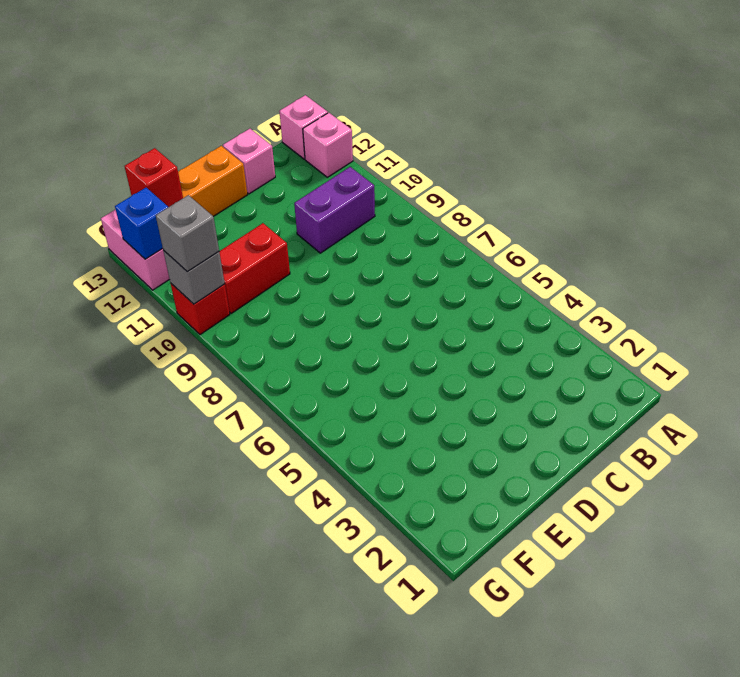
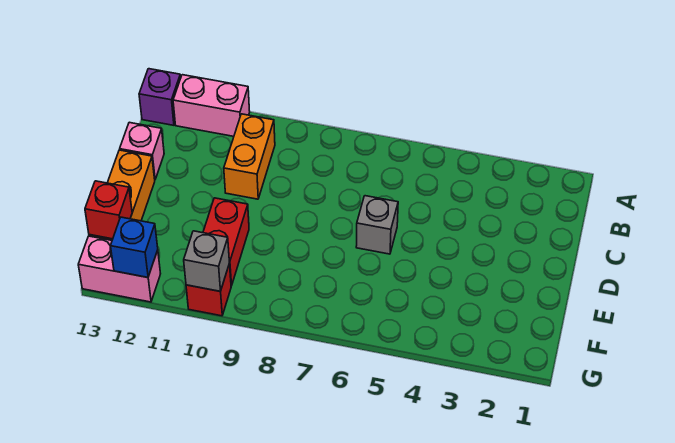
pink 1x1 brick [303,113,353,177] -> pink 1x2 brick [173,75,250,136]
pink 1x1 brick [279,95,328,159] -> purple 1x1 brick [139,69,181,125]
purple 1x2 brick [294,167,375,253] -> orange 1x2 brick [224,114,275,199]
grey 1x1 brick [156,195,219,271] -> grey 1x1 brick moved to [356,196,398,254]

